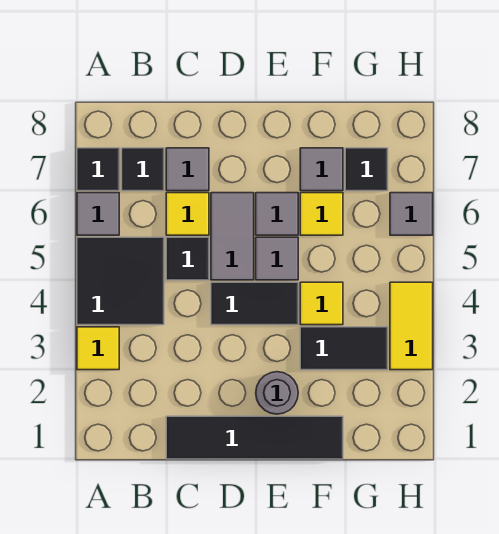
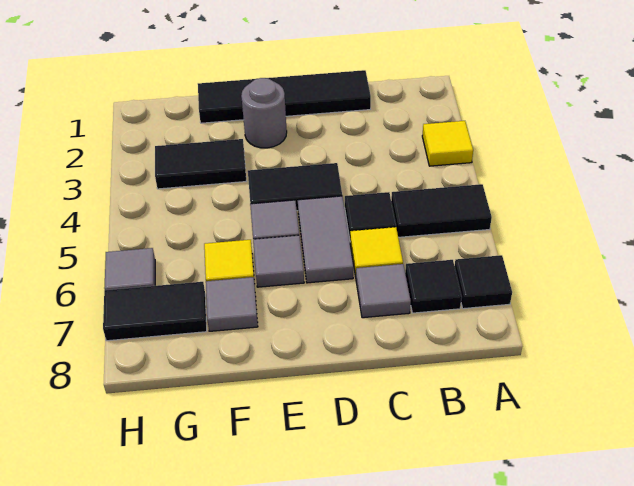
black 2x2 tile [77,237,164,325] -> black 1x2 tile [391,184,492,237]
grey 1x1 tile [77,193,119,235] -> none
yellow 1x1 tile [300,282,343,325] -> none
black 1x1 tile [345,148,388,191] -> black 1x2 tile [103,282,207,341]
yellow 1x2 tile [390,282,433,370] -> none

